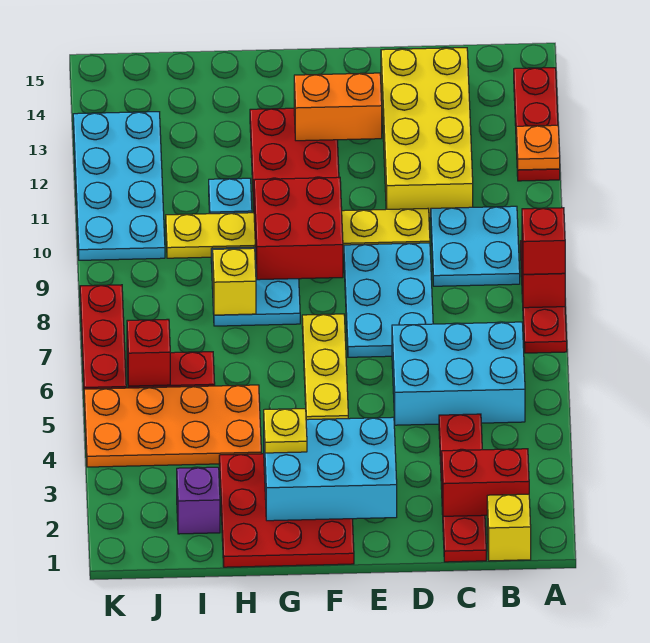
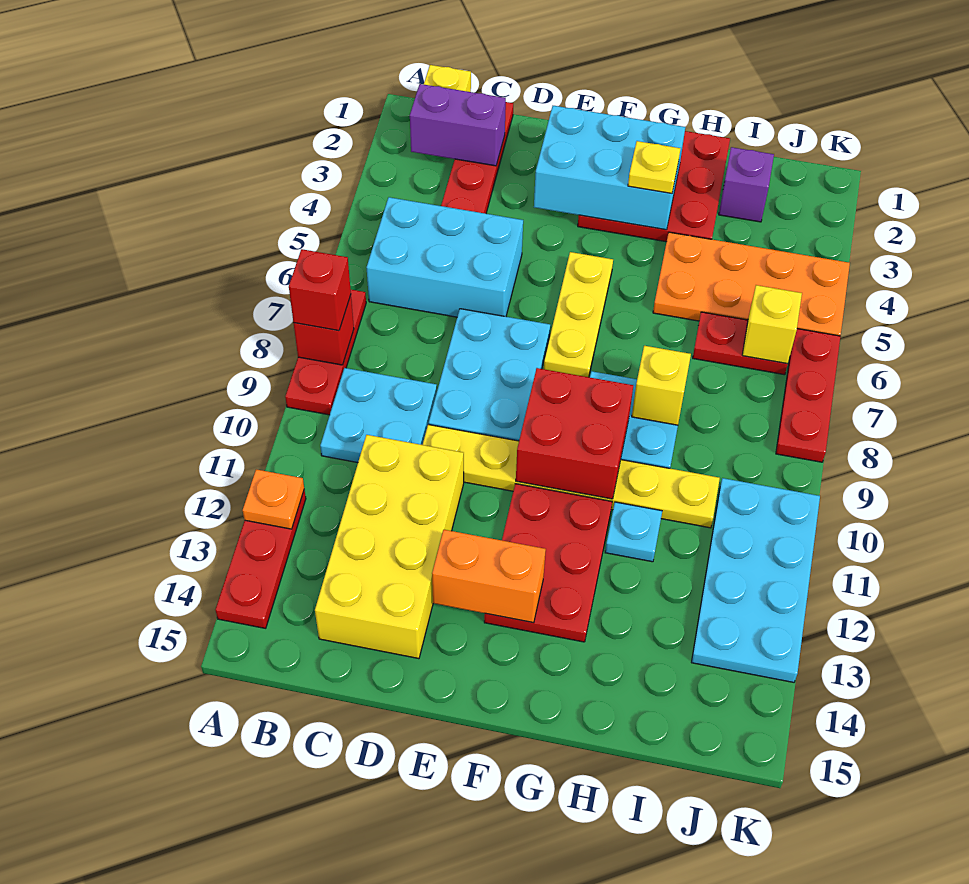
red 1x2 brick [442,449,529,516] -> purple 1x2 brick [410,84,506,166]
red 1x1 brick [127,319,170,386] -> yellow 1x1 brick [742,285,802,364]

